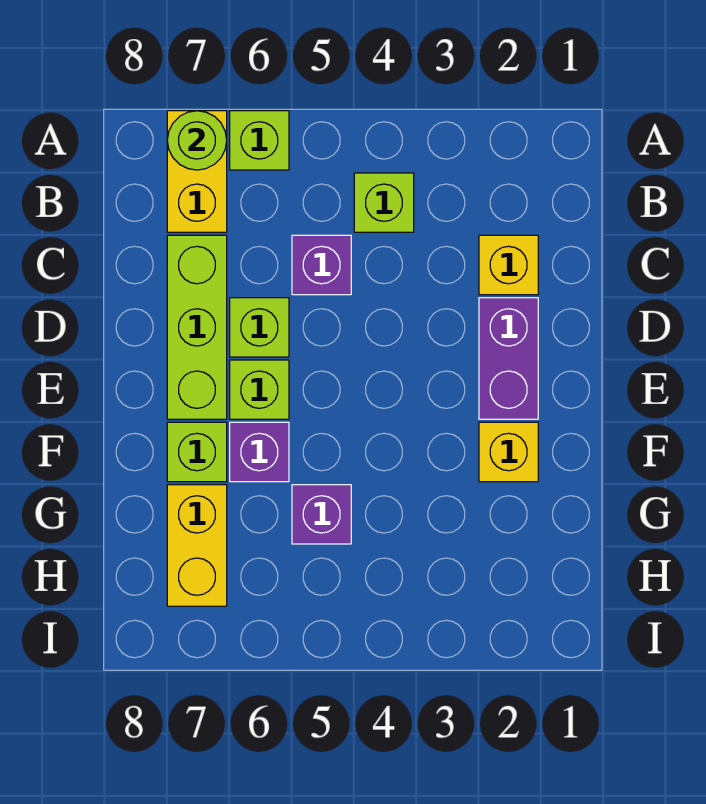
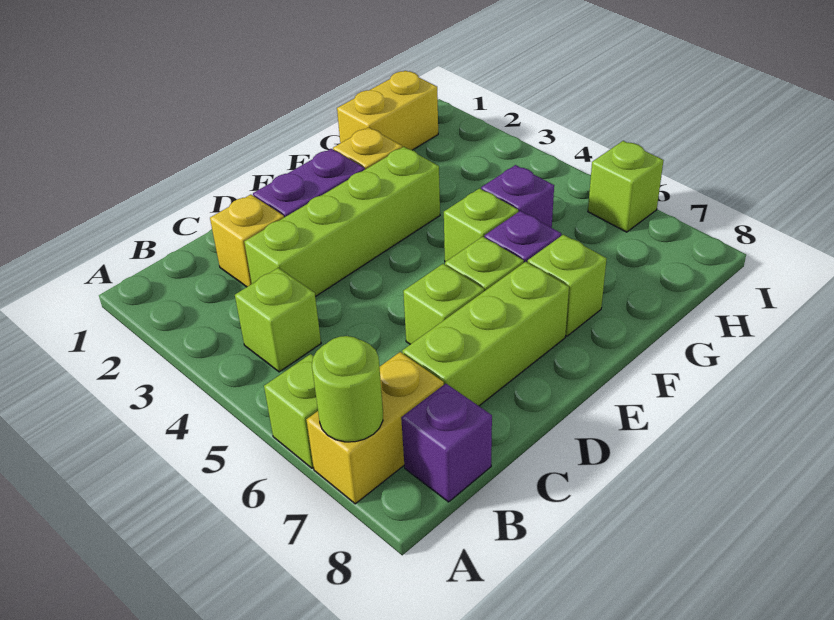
none -> lime 1x4 brick [244,147,440,297]
purple 1x1 brick [292,235,351,295] -> purple 1x1 brick moved to [401,384,492,502]
none -> lime 1x1 brick [444,188,518,262]
yellow 1x2 brick [167,485,227,606] -> yellow 1x2 brick moved to [337,71,438,150]
none -> lime 1x1 brick [588,141,664,232]

